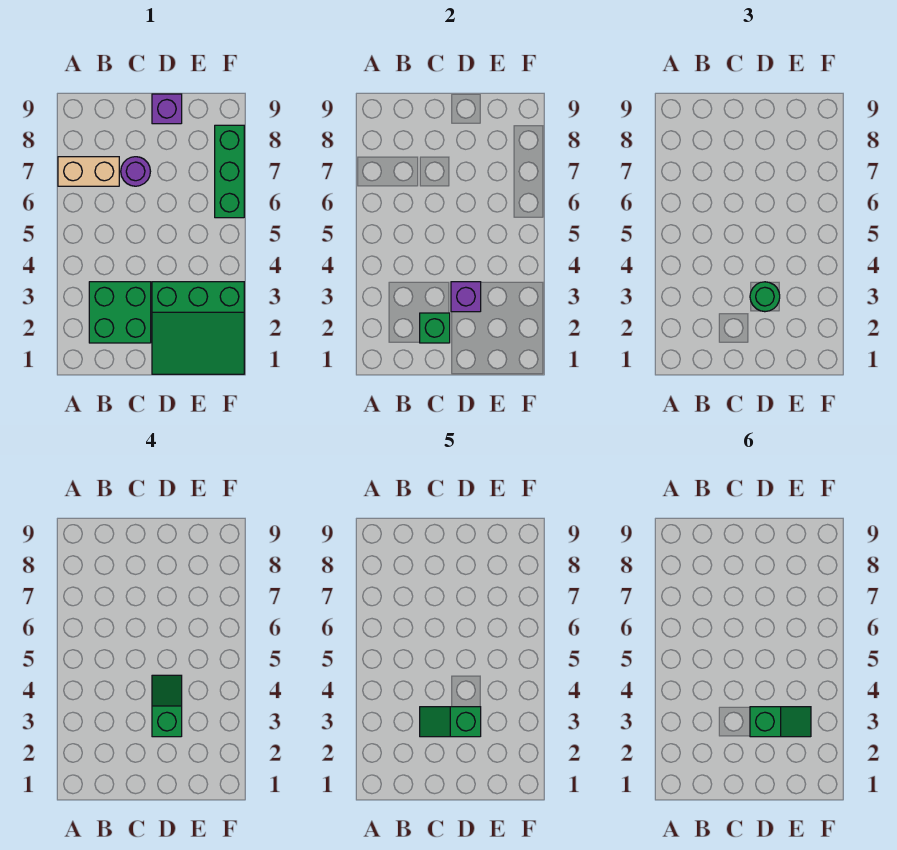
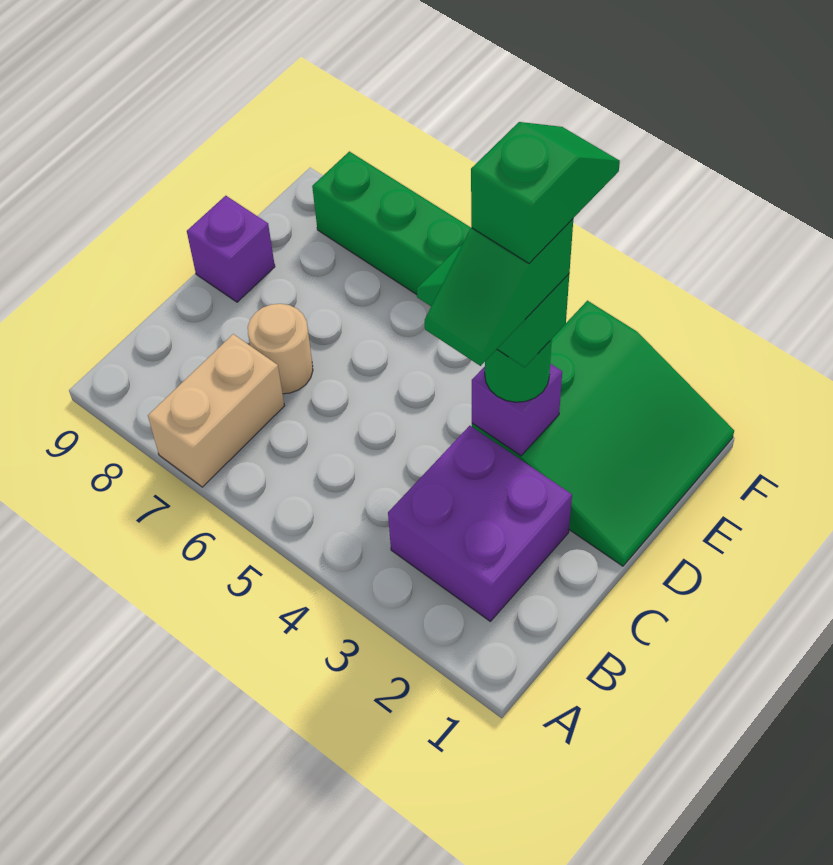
green 2x2 brick [89,282,151,343] -> purple 2x2 brick [388,426,572,621]
green 1x1 brick [420,313,450,343] -> none
purple 1x1 round brick [121,157,150,186] -> tan 1x1 round brick [248,304,313,394]

